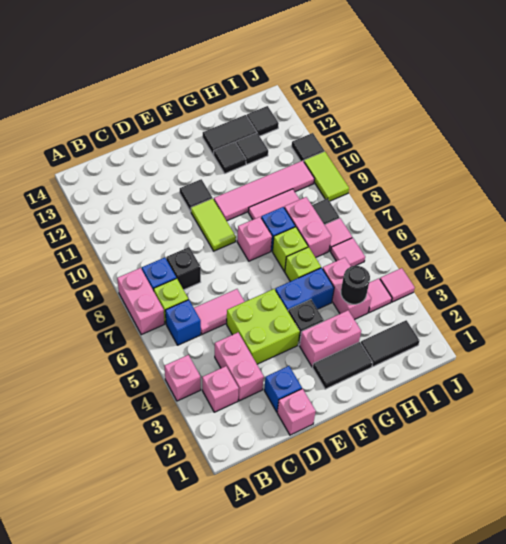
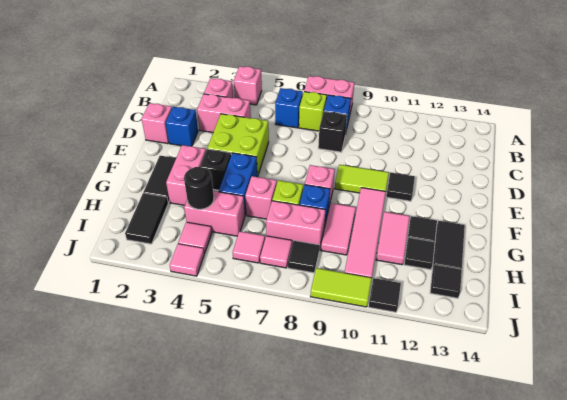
pink 1x2 tile [194,289,245,334] -> pink 1x2 tile moved to [376,212,410,265]
lime 1x1 brick [285,247,321,282] -> pink 1x1 brick [245,176,277,219]

